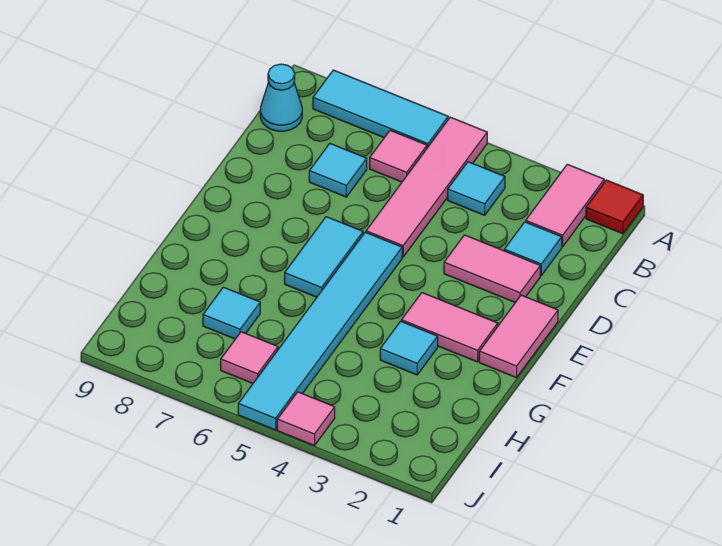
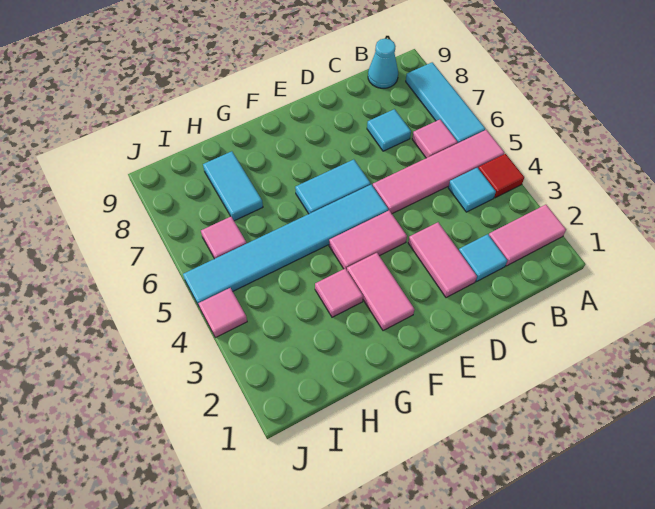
red 1x1 tile [586,180,643,234] -> red 1x1 tile moved to [478,154,524,198]
pink 1x2 tile [479,295,558,378] -> pink 1x2 tile moved to [329,210,407,270]
cyan 1x1 tile [380,321,438,375] -> pink 1x1 tile [315,268,363,317]
cyan 1x1 tile [203,287,260,339] -> cyan 1x2 tile [203,151,263,221]

